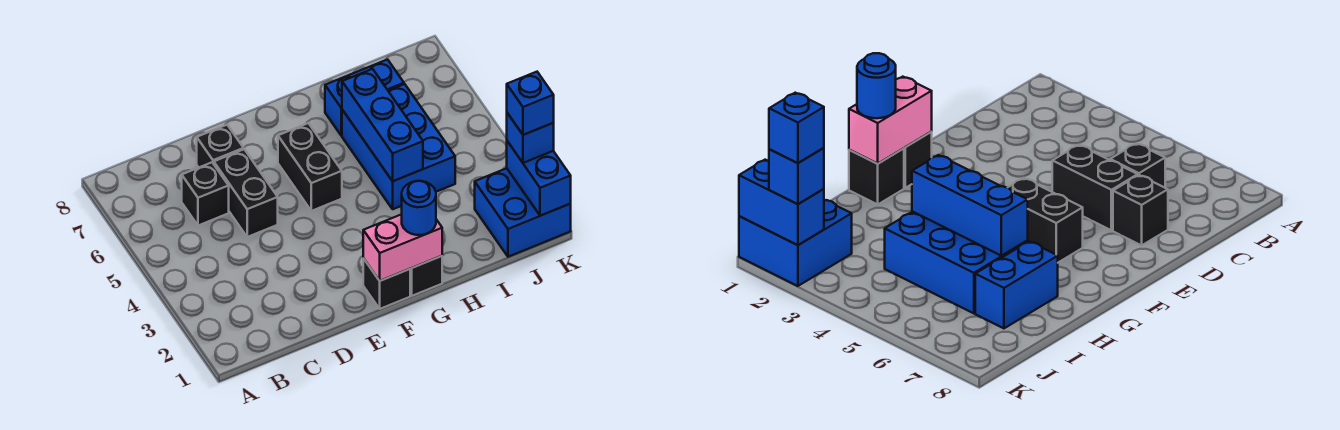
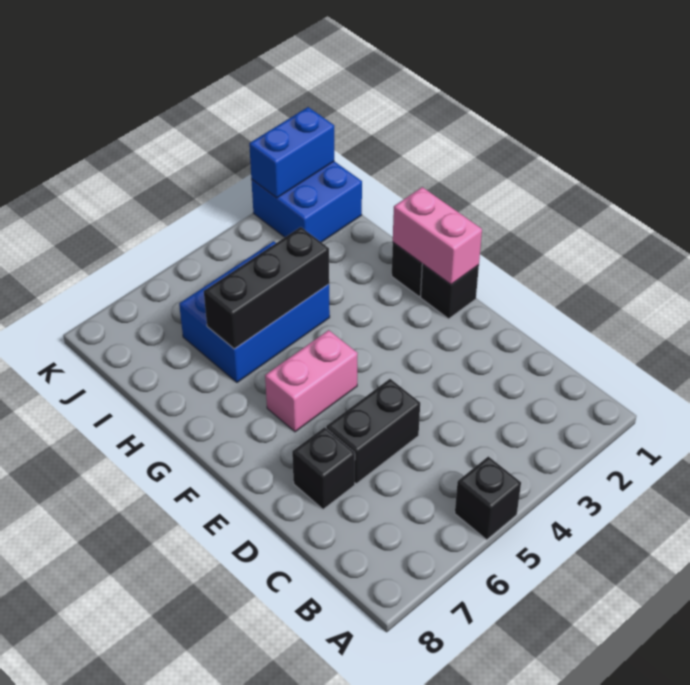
black 1x1 brick [182,162,229,226] -> black 1x1 brick moved to [455,456,521,540]
black 1x2 brick [278,123,342,211] -> pink 1x2 brick [265,330,358,432]
blue 1x1 round brick [402,181,436,235] -> none
blue 1x3 brick [342,69,423,181] -> black 1x3 brick [204,227,329,349]
blue 1x2 brick [325,60,404,136] -> none
blue 1x1 brick [507,113,554,163] -> none
blue 1x1 brick [507,72,554,135] -> none

